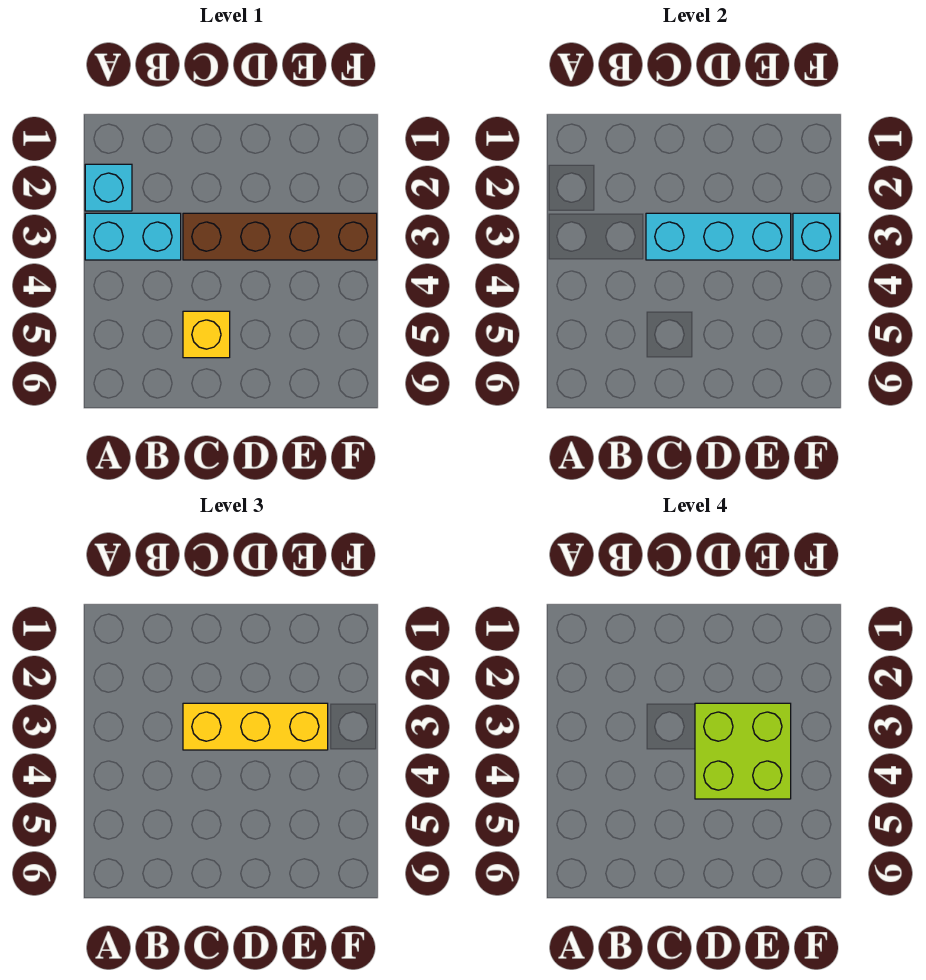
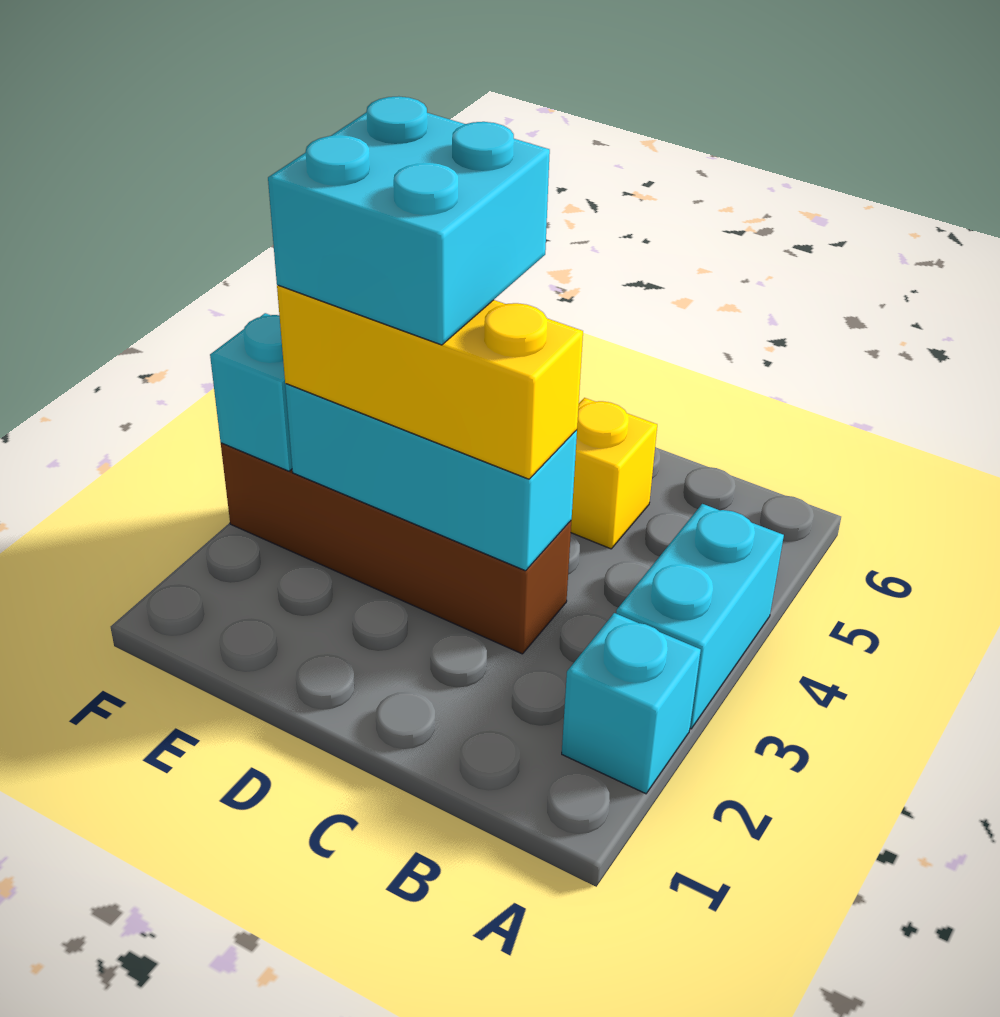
cyan 1x2 brick [85,213,181,260] -> cyan 1x2 brick turned to [616,504,784,729]
lime 2x2 brick [695,703,791,799] -> cyan 2x2 brick [268,96,550,345]

